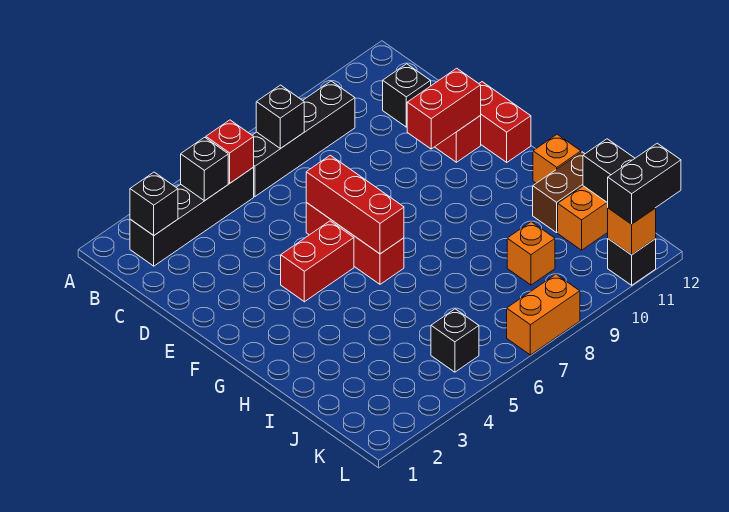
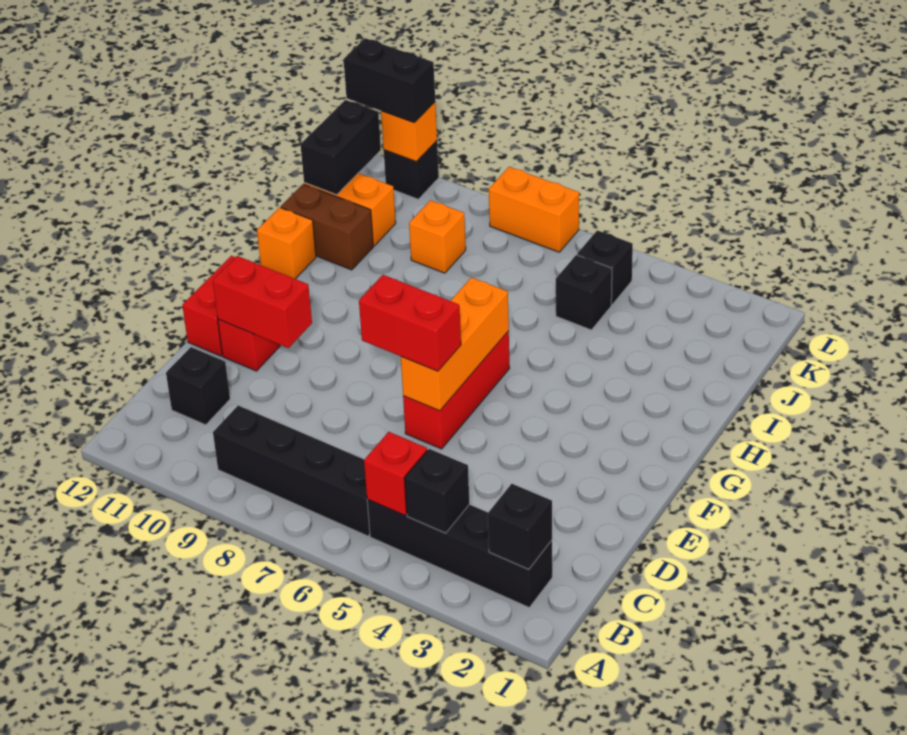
black 1x1 brick [256,85,304,149] -> black 1x1 brick moved to [556,255,612,330]
red 1x3 brick [306,155,404,254] -> orange 1x3 brick [401,277,509,411]
red 1x2 brick [281,221,354,302] -> red 1x2 brick moved to [359,275,461,371]

